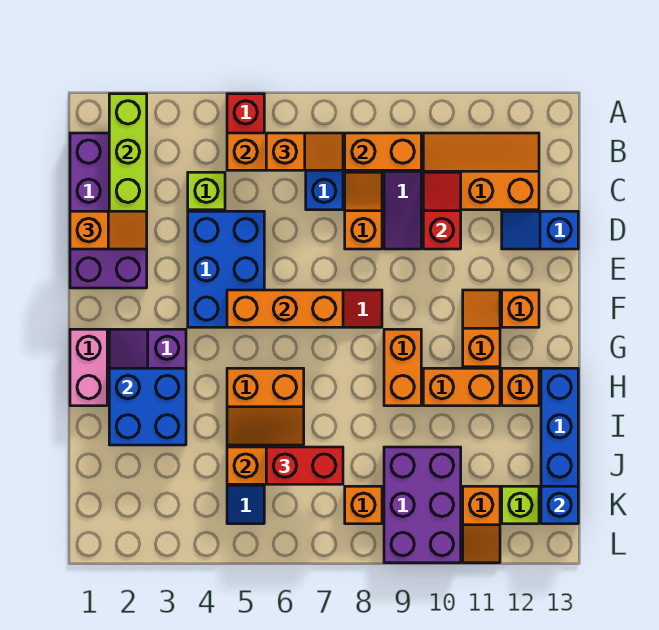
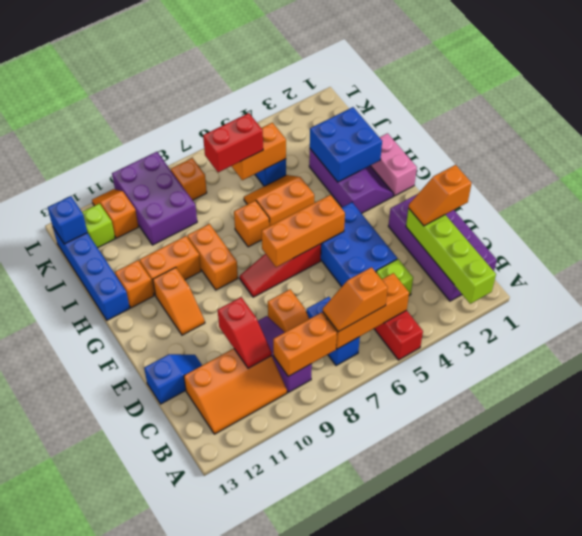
orange 1x1 brick [502,290,539,327] -> orange 1x1 brick moved to [234,200,269,247]

